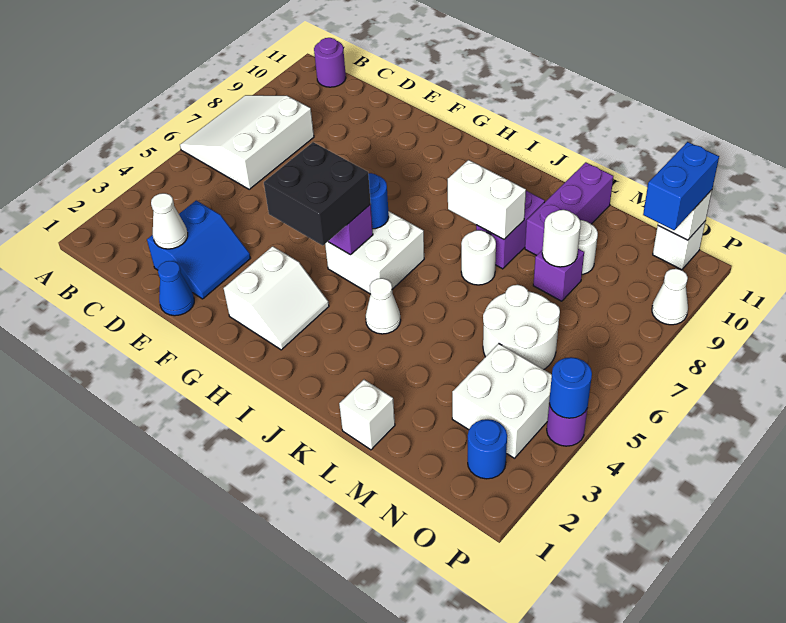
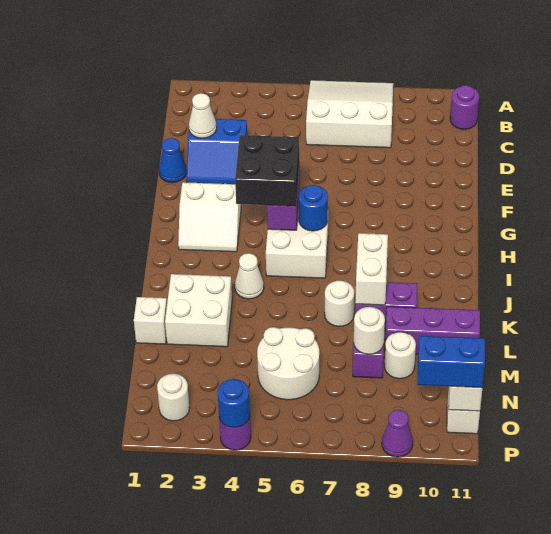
white 2x2 brick [452,344,552,458] -> white 2x2 brick moved to [165,274,232,347]
blue 1x1 round brick [468,419,507,479] -> white 1x1 round brick [157,374,190,421]
white 1x1 cone [652,269,688,325] -> purple 1x1 cone [382,410,413,457]

